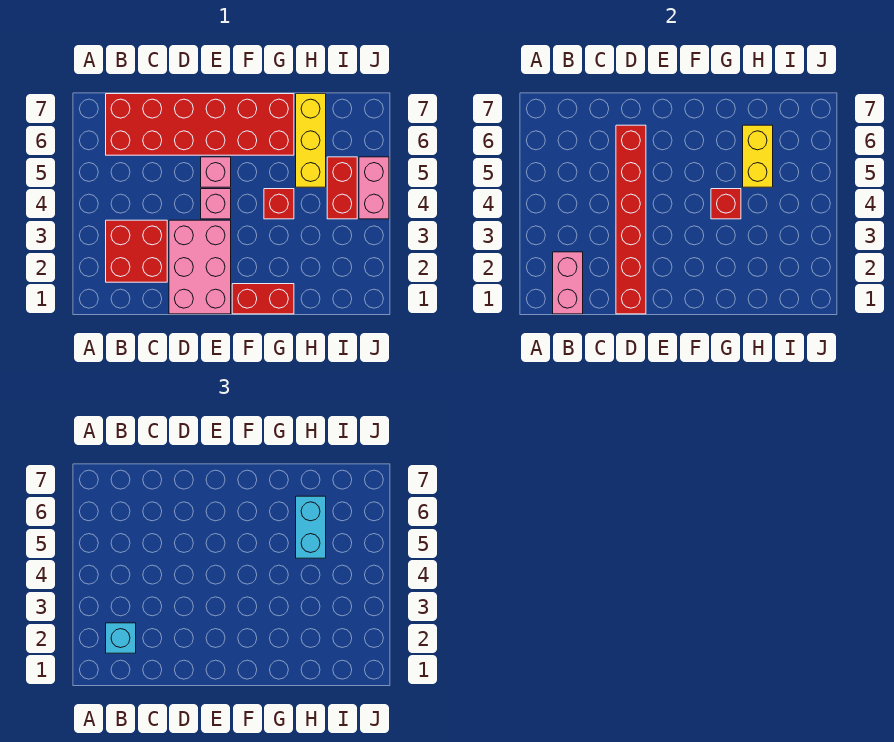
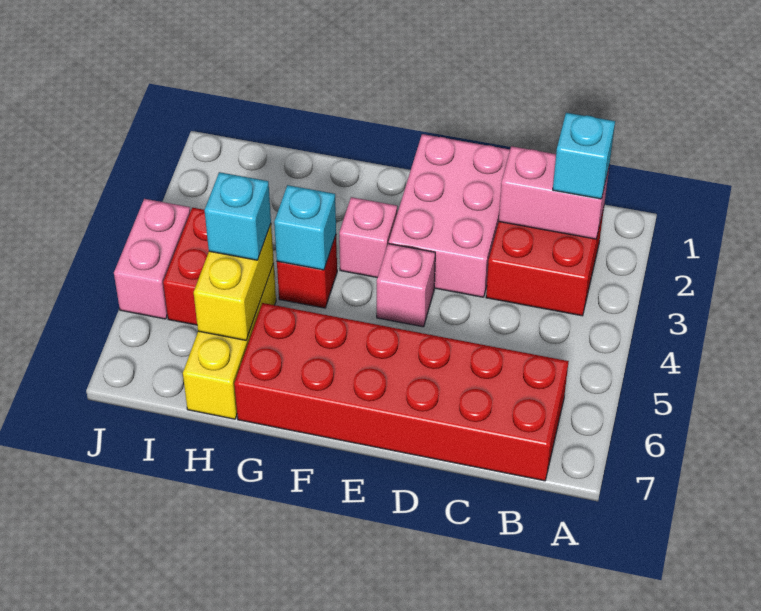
pink 1x2 brick [553,252,583,314] -> pink 1x2 brick turned to [499,146,609,239]
red 1x6 brick [616,125,646,314] -> none
pink 1x1 brick [201,157,231,187] -> pink 1x1 brick moved to [339,197,397,278]
red 1x2 brick [232,284,294,314] -> none
red 1x1 brick [711,189,741,219] -> cyan 1x1 brick [274,185,336,270]
cyan 1x2 brick [296,496,326,558] -> cyan 1x1 brick [205,172,271,260]

